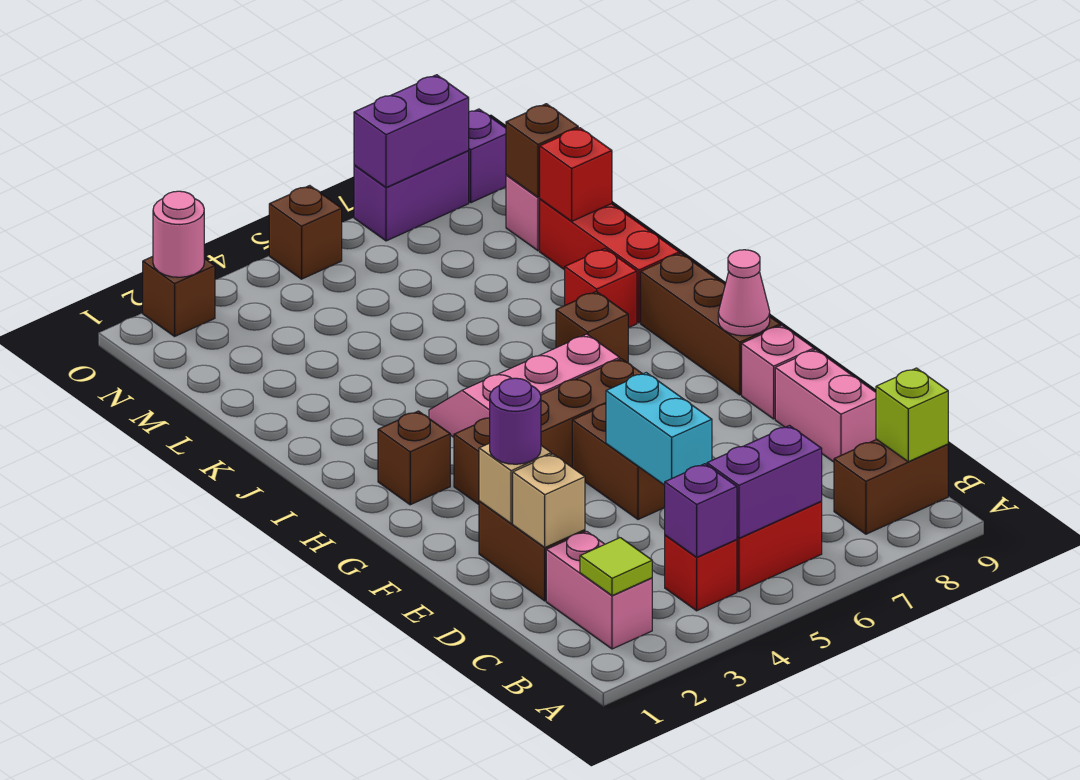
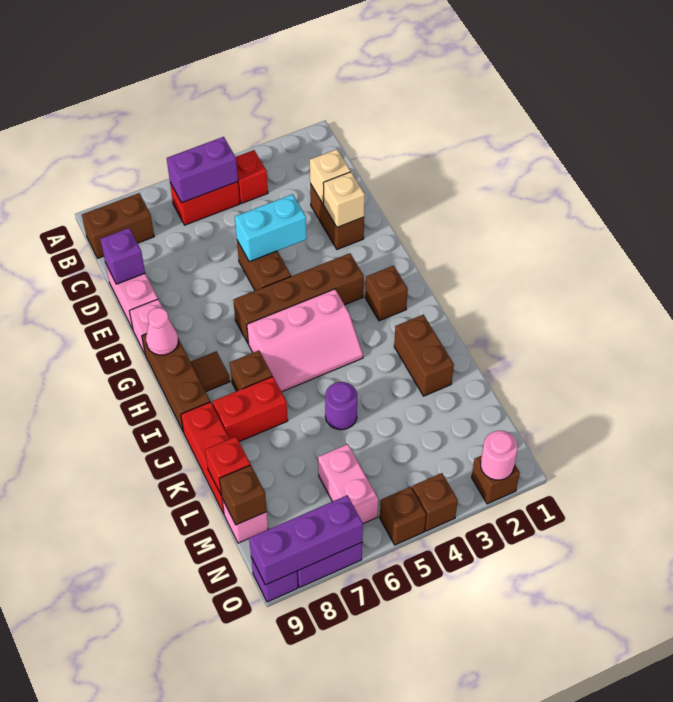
pink 1x2 brick [546,531,652,649] -> pink 1x2 brick moved to [318,444,378,524]
lime 1x1 tile [580,538,652,596] -> none
purple 1x1 brick [665,464,737,557] -> purple 1x1 brick moved to [100,228,145,284]
lime 1x1 brick [876,368,948,462] -> none
cyan 1x2 brick [606,373,712,485] -> cyan 1x2 brick turned to [235,194,307,262]
purple 1x1 round brick [490,378,541,464] -> purple 1x1 round brick moved to [325,382,357,430]
none -> brown 1x1 tile [191,351,230,392]
none -> brown 1x2 brick [394,315,454,396]
red 1x1 brick [565,248,637,328] -> red 1x2 brick [212,376,288,441]
none -> brown 1x1 brick [412,473,458,531]
purple 1x2 brick [354,75,469,188] -> purple 1x3 brick [249,495,363,585]

